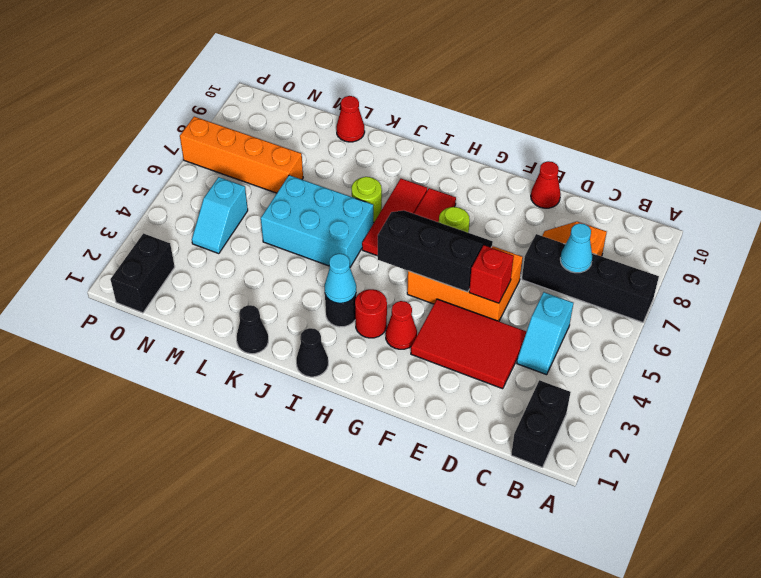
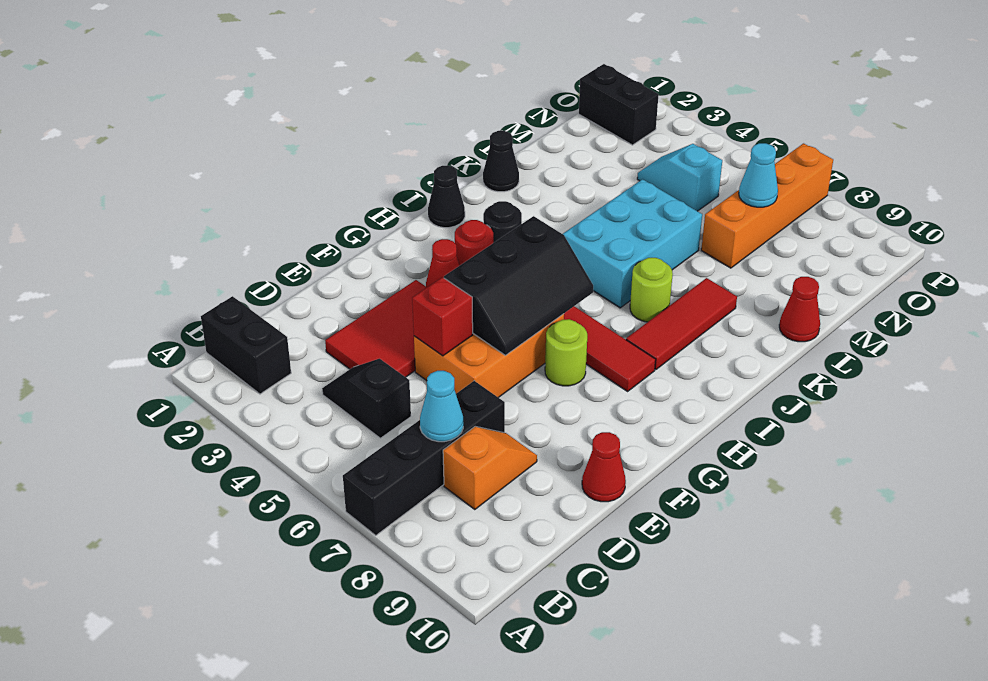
cyan 1x2 slope [517,292,573,375] -> black 1x2 slope [322,359,411,438]
cyan 1x1 cone [325,254,356,303] -> cyan 1x1 cone moved to [739,143,778,207]
red 1x3 tile [362,179,427,256] -> red 1x3 tile turned to [626,278,737,370]

